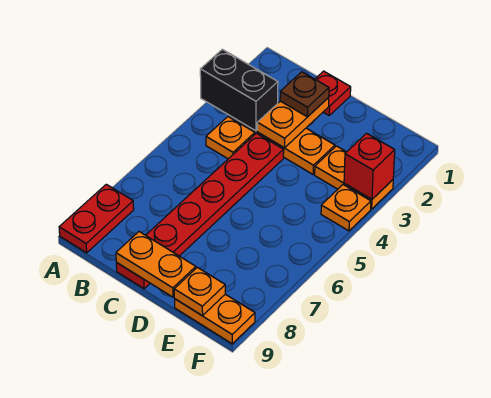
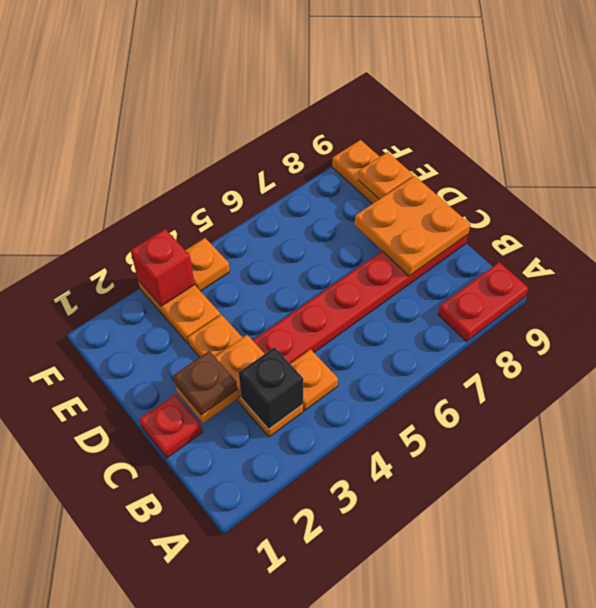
black 1x2 brick [200,49,278,131] -> black 1x1 brick [239,347,303,429]
orange 1x2 plate [116,232,196,297] -> orange 2x2 plate [355,176,470,276]

